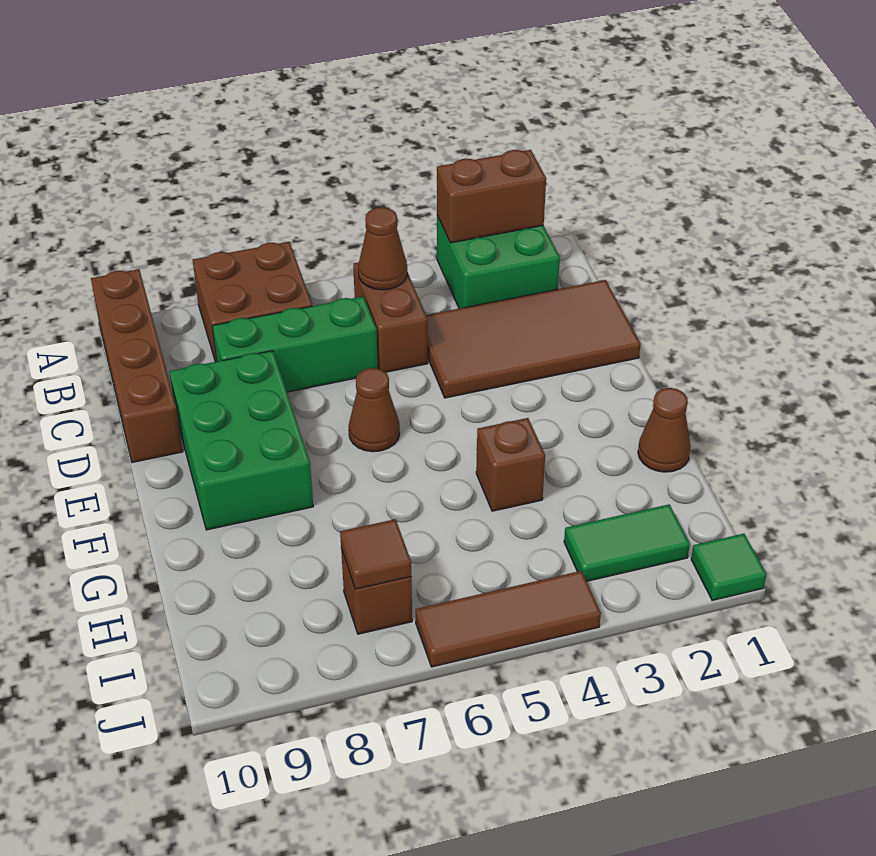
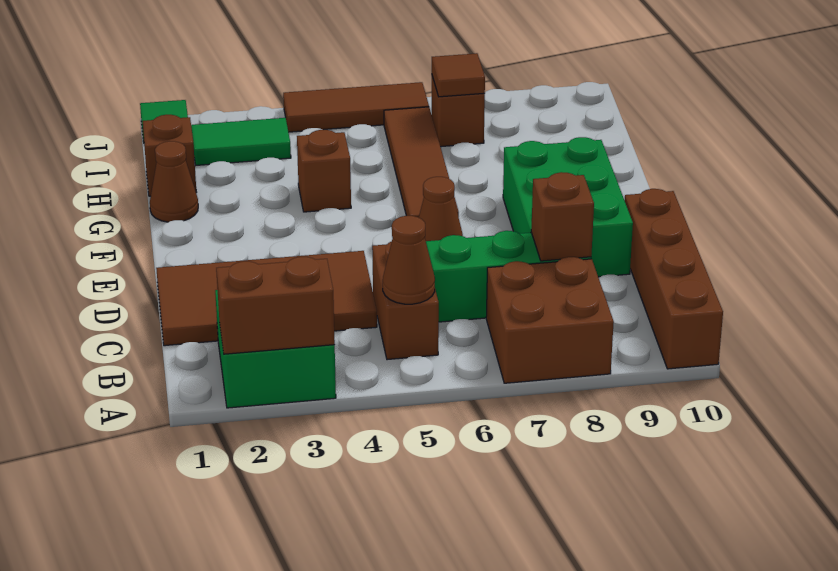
none -> brown 1x1 brick [531,172,594,261]
none -> brown 1x4 tile [384,107,459,217]
none -> brown 1x1 brick [143,115,196,196]

